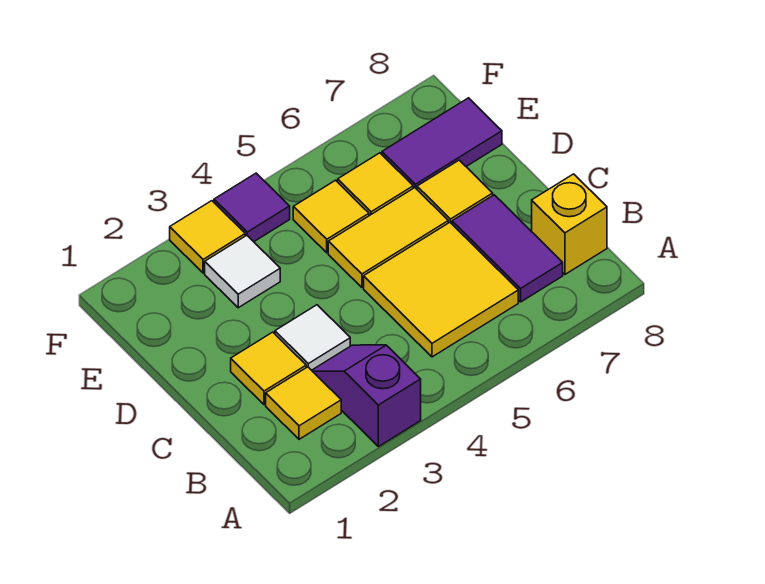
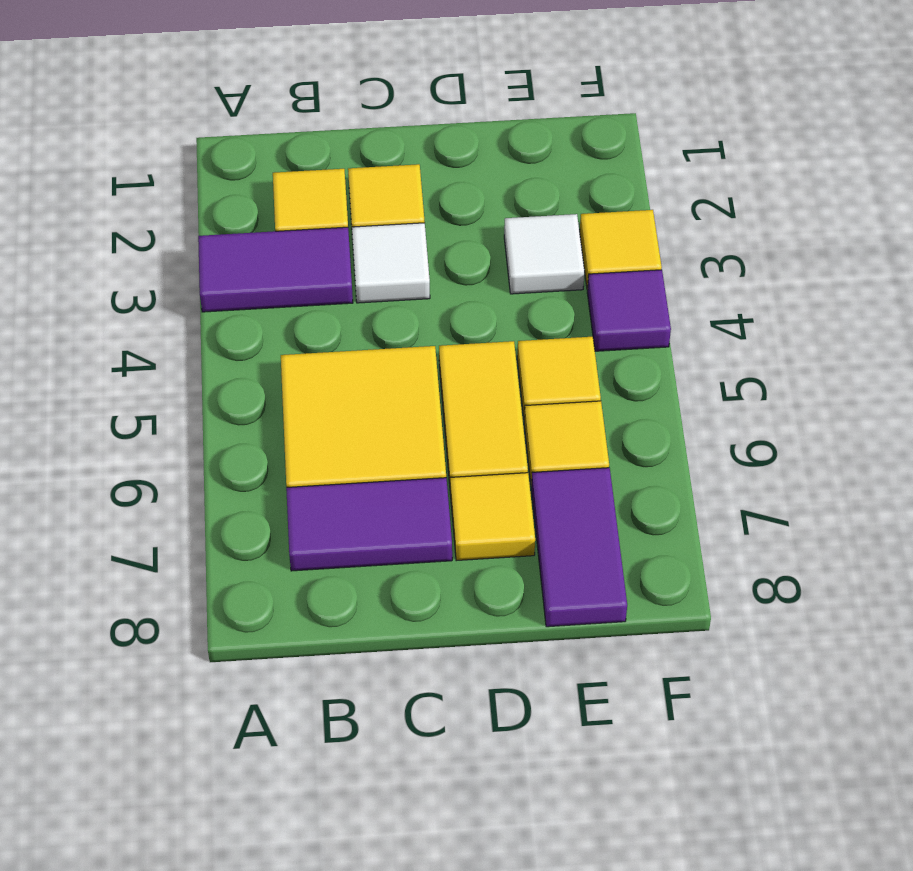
purple 1x2 slope [312,345,421,447] -> purple 1x2 tile [198,227,353,312]
yellow 1x1 brick [532,174,607,274] -> none

